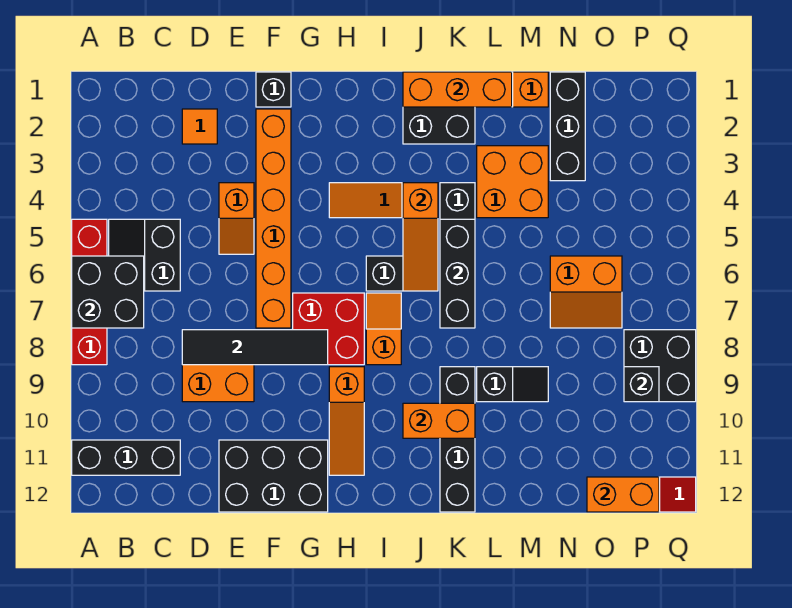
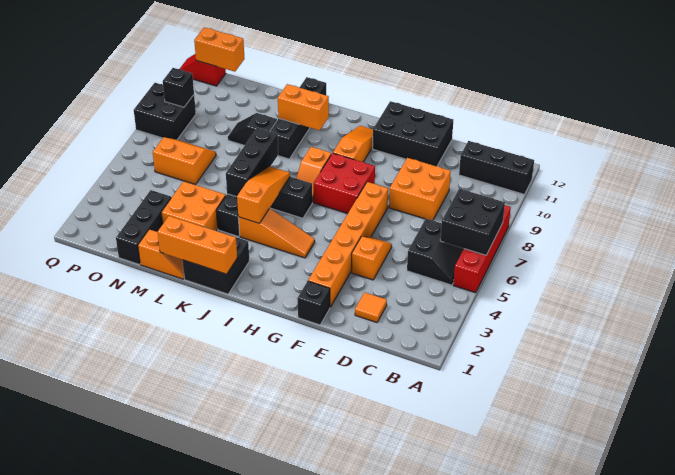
black 1x4 tile [182,330,328,365] -> none

